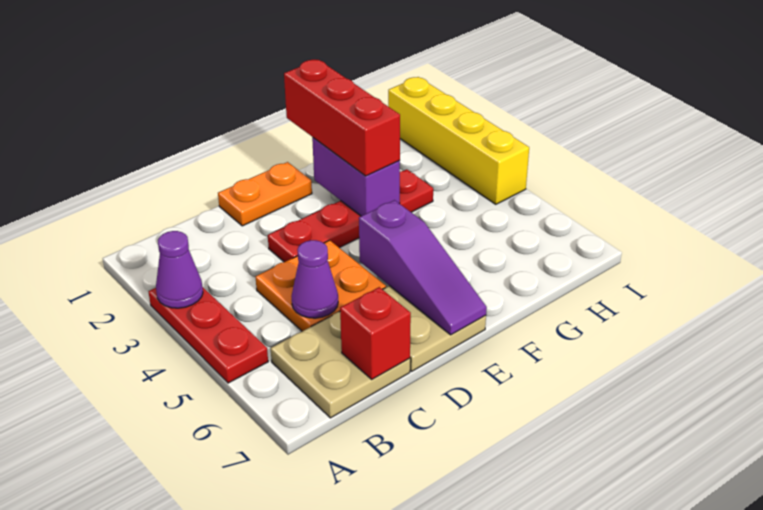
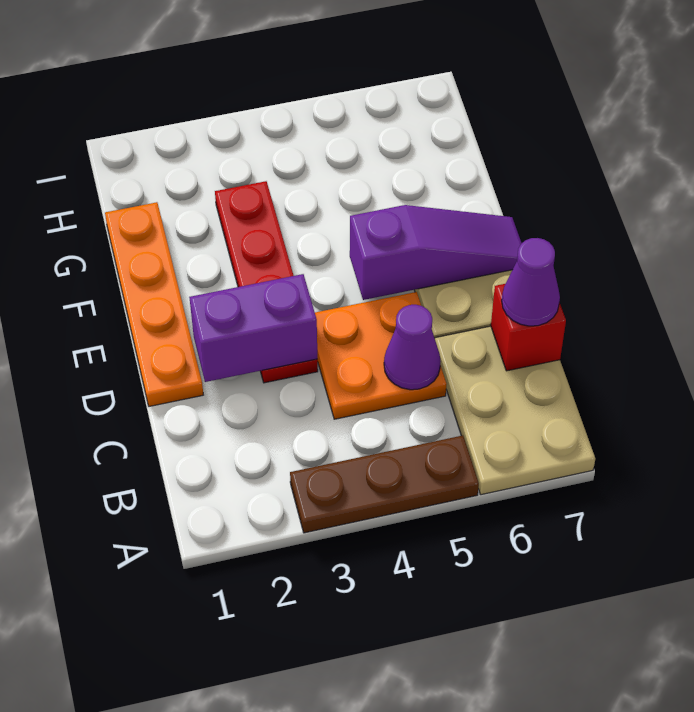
red 1x3 plate [148,288,268,383] -> brown 1x3 plate [290,436,479,533]
purple 1x1 cone [156,231,203,308] -> purple 1x1 cone moved to [502,238,560,326]
tan 2x2 plate [271,312,410,418] -> tan 2x3 plate [435,326,595,495]
orange 1x2 plate [218,162,312,226] -> orange 1x4 plate [105,202,203,406]
red 1x3 brick [284,60,400,176] -> none
purple 1x2 brick [312,138,400,216] -> purple 1x2 brick moved to [189,274,317,382]
yellow 1x4 brick [388,77,529,204] -> none

